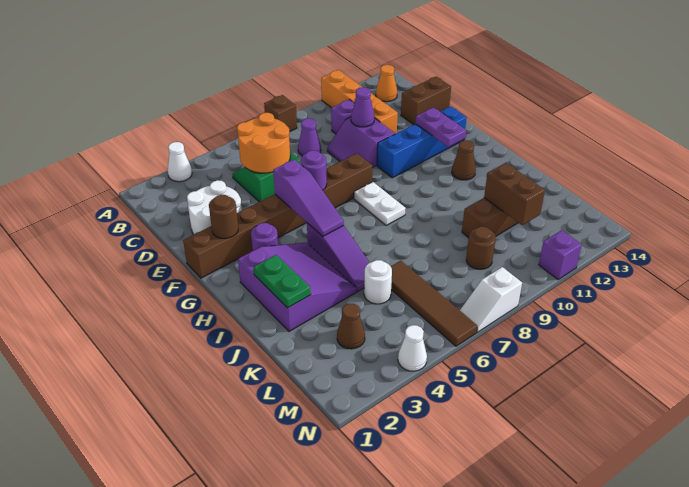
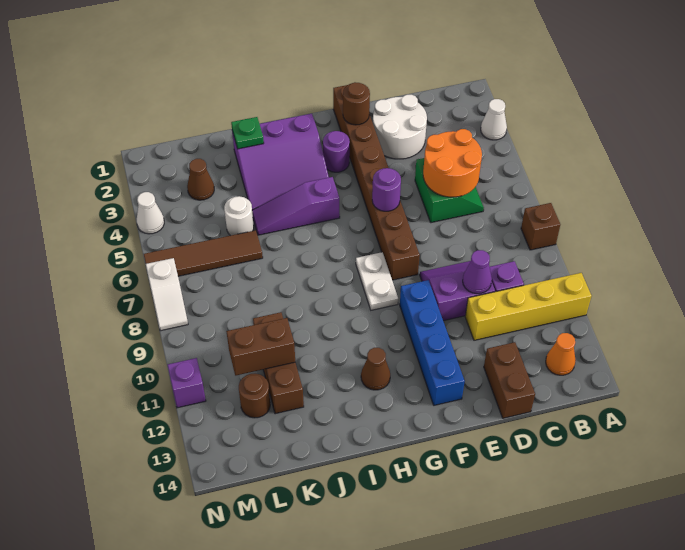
orange 1x4 brick [321,70,398,134] -> yellow 1x4 brick [465,273,592,340]
purple 1x1 cone [298,118,321,156] -> none
purple 1x3 slope [273,159,344,236] -> none
purple 1x2 plate [416,107,467,147] -> none
white 1x2 plate [354,182,406,226] -> white 1x2 plate turned to [356,252,398,310]
green 1x2 plate [253,255,311,308] -> green 1x1 plate [231,117,264,149]
brown 1x1 round brick [466,227,496,269] -> brown 1x1 round brick moved to [239,374,270,418]
white 1x2 slope [460,267,522,332] -> white 1x2 slope turned to [146,258,188,331]

